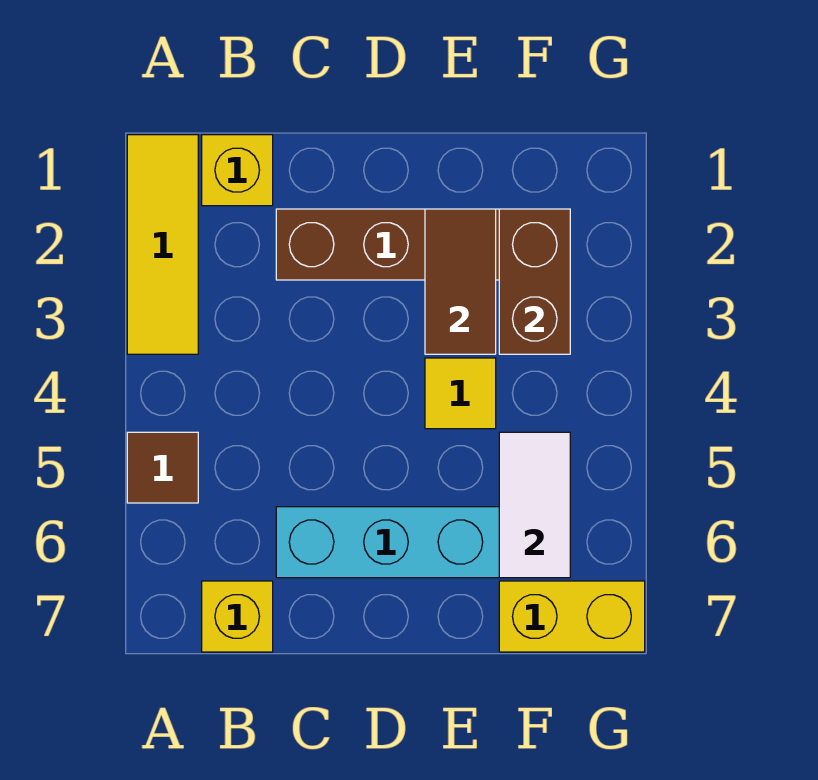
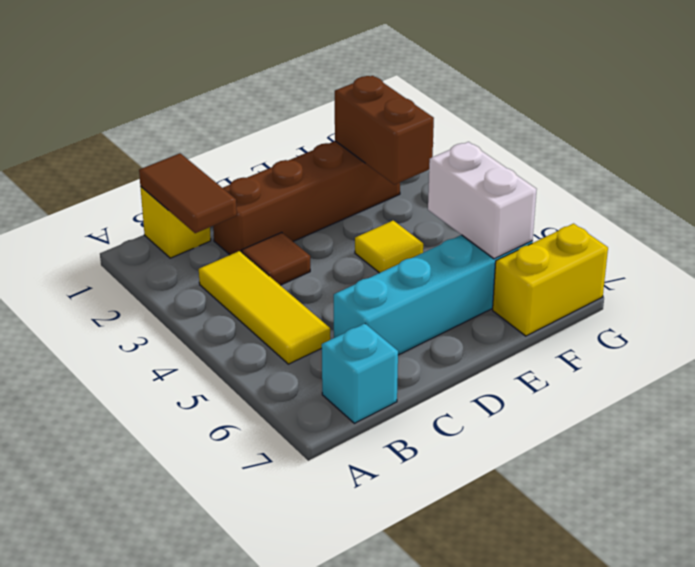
yellow 1x3 tile [127,135,198,354] -> yellow 1x3 tile moved to [199,251,330,364]
brown 1x1 tile [127,432,198,503] -> brown 1x1 tile moved to [242,232,310,285]
yellow 1x1 brick [202,581,273,652] -> cyan 1x1 brick [322,324,398,423]
brown 1x2 tile [425,209,496,354] -> brown 1x2 tile moved to [139,153,237,233]
white 1x2 tile [499,432,570,578] -> white 1x2 brick [428,142,537,259]

